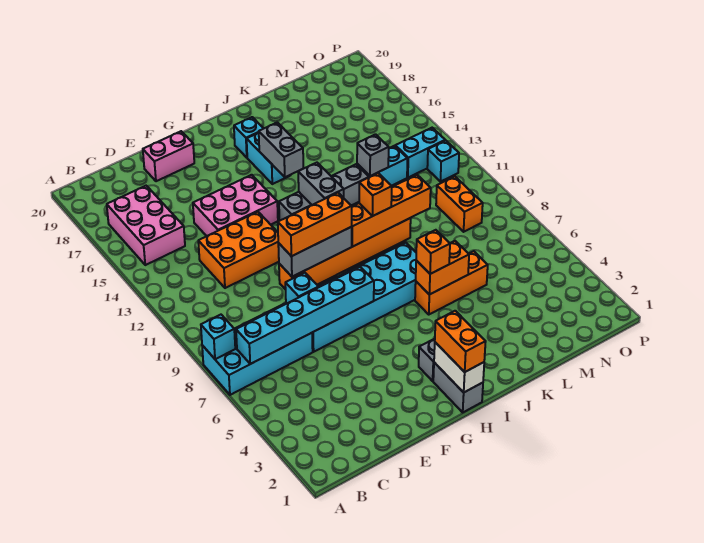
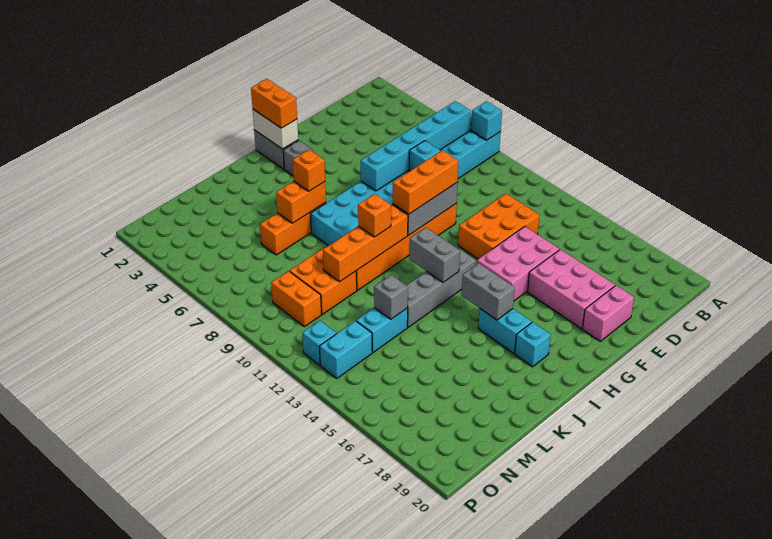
pink 2x3 brick [107,186,185,265] -> pink 2x3 brick moved to [528,249,615,329]
none -> orange 2x2 brick [290,248,357,314]

